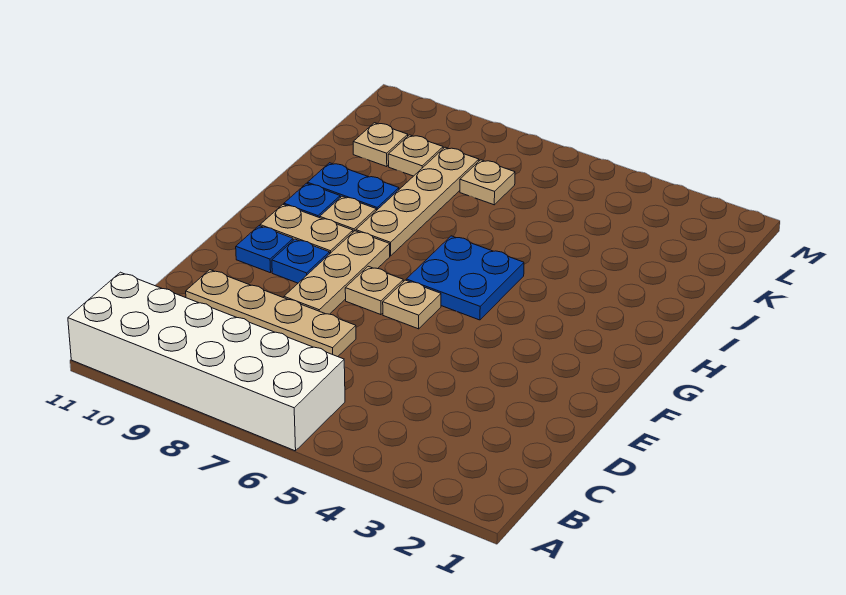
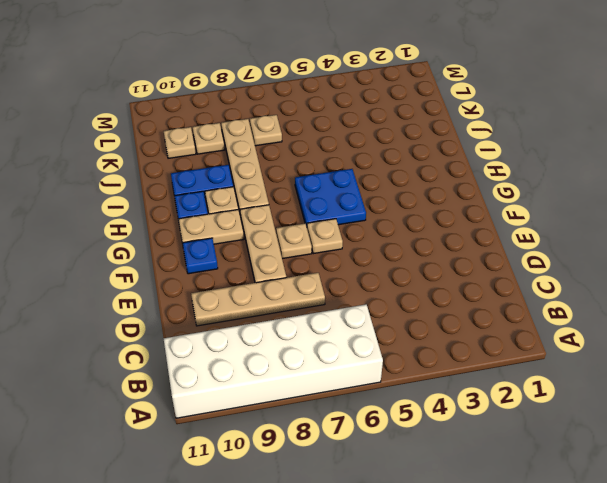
blue 1x1 plate [272,239,330,283] -> none

